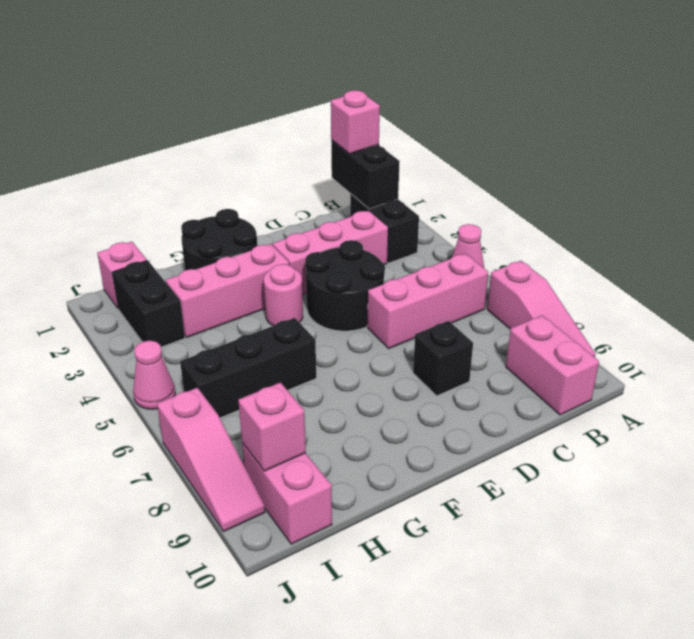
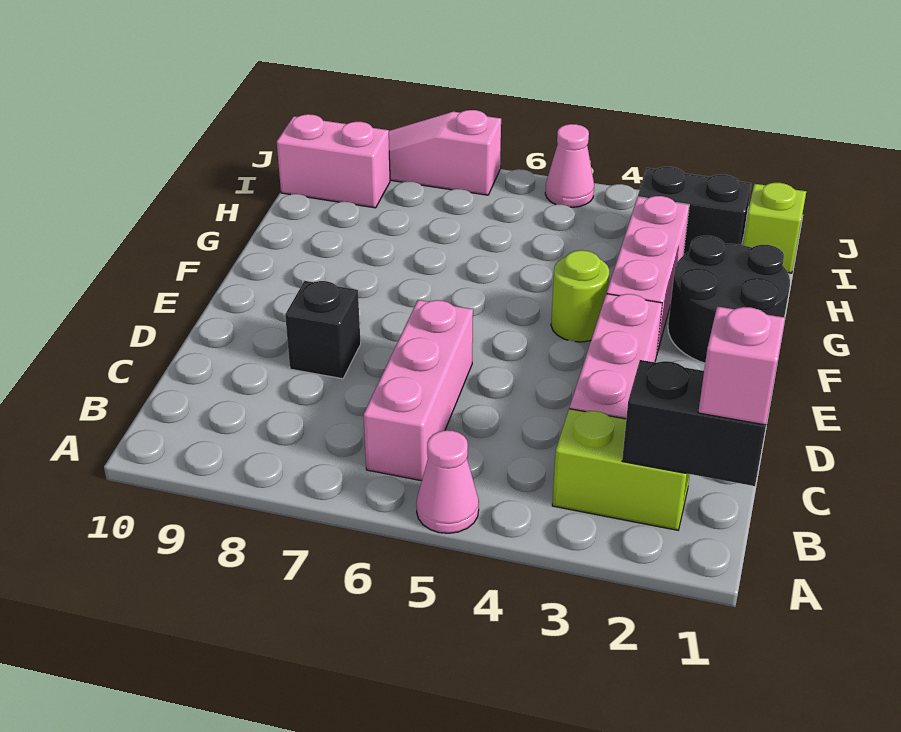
pink 1x3 slope [487,261,596,357] -> none
black 1x2 brick [350,194,419,263] -> lime 1x2 brick [552,409,690,530]
pink 1x2 brick [506,315,599,415] -> none
black 2x2 round brick [305,240,385,331] -> none
pink 1x1 round brick [264,264,303,326] -> lime 1x1 round brick [551,250,609,342]
black 1x3 brick [180,318,316,418] -> none
pink 1x1 brick [97,242,147,308] -> lime 1x1 brick [743,183,806,273]
pink 1x1 brick [238,382,306,471] -> none

